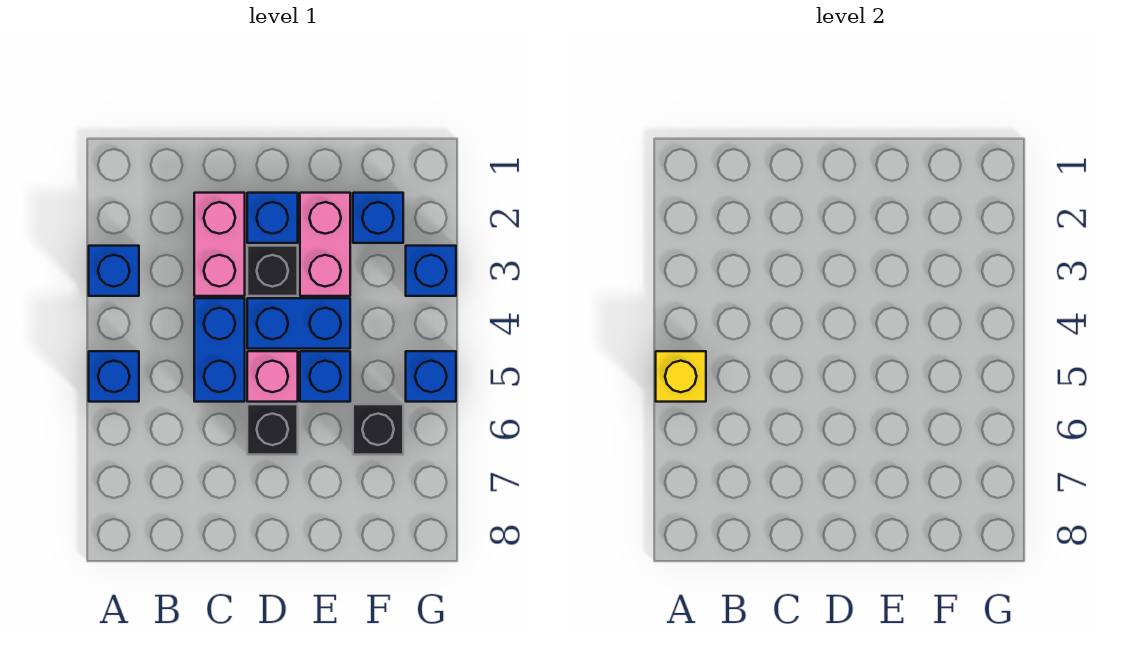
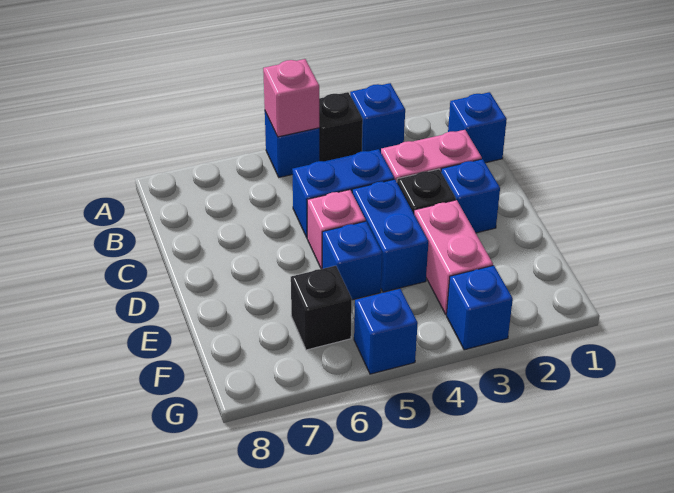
yellow 1x1 brick [656,351,706,402] -> pink 1x1 brick [263,59,319,137]
black 1x1 brick [247,404,298,455] -> black 1x1 brick moved to [319,92,363,162]
pink 1x2 brick [300,193,350,296] -> pink 1x2 brick turned to [414,200,493,315]
blue 1x1 brick [353,193,403,243] -> blue 1x1 brick moved to [448,92,507,163]

